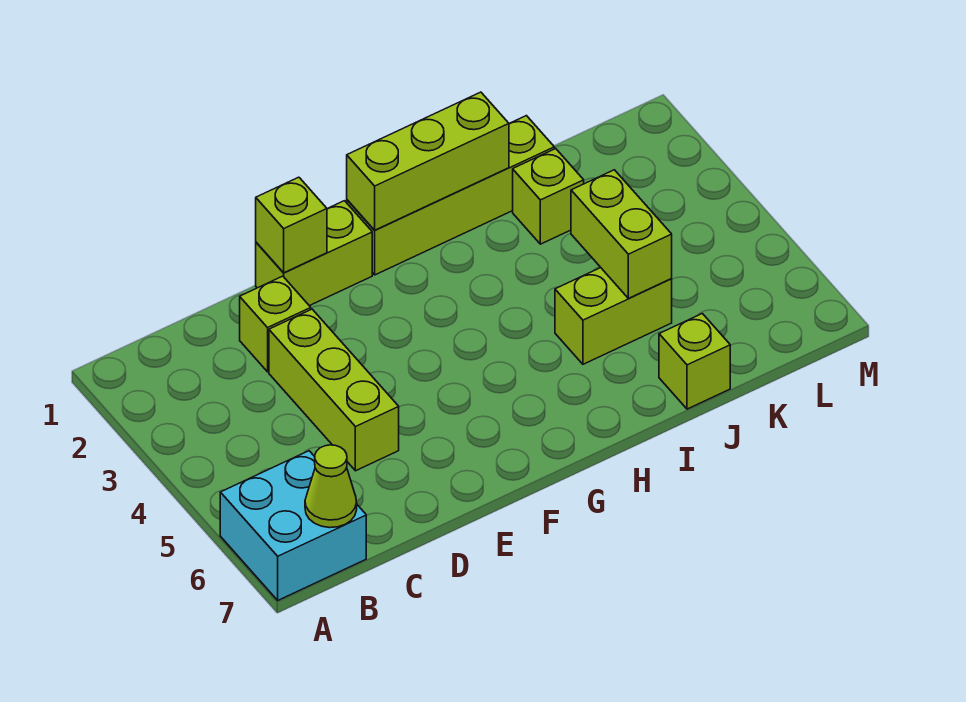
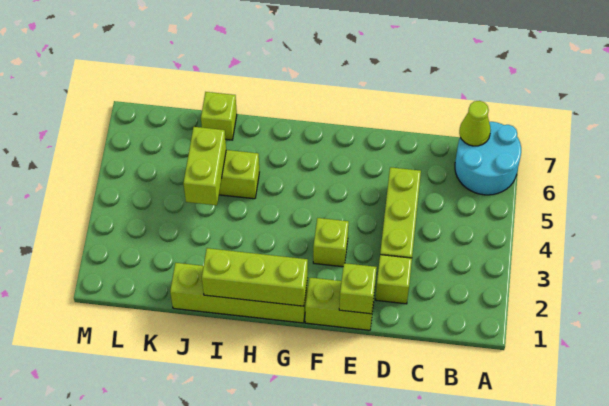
cyan 2x2 brick [220,451,366,600] -> cyan 2x2 round brick [455,122,521,195]
lime 1x1 brick [513,149,584,244] -> lime 1x1 brick moved to [313,218,349,267]

